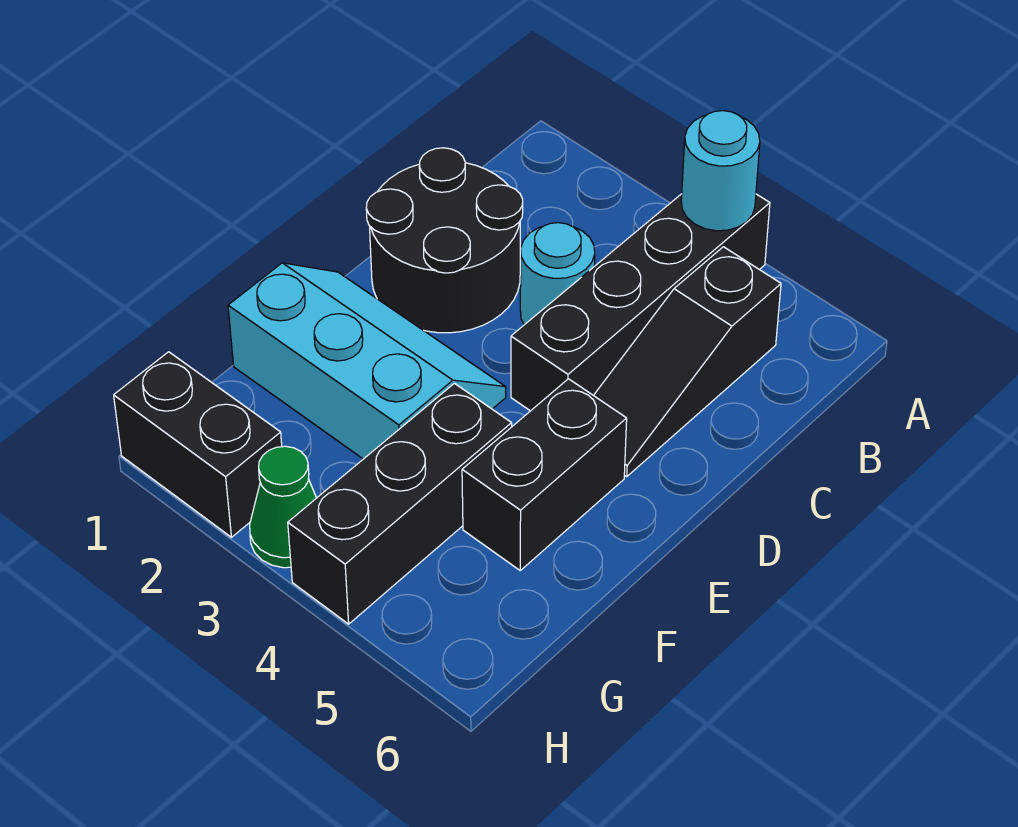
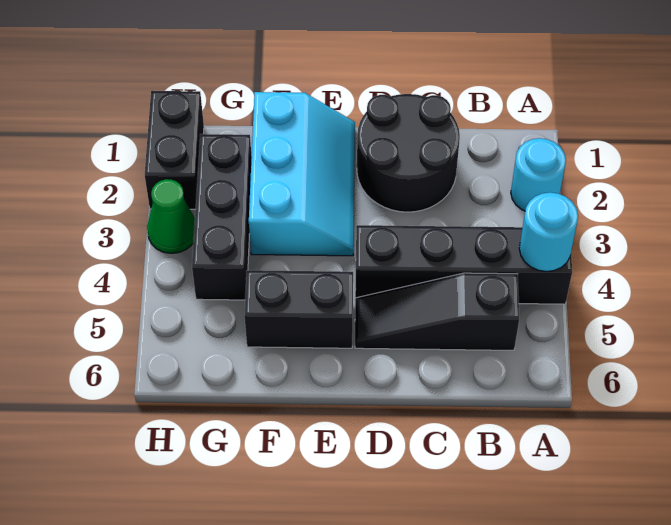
cyan 1x1 round brick [520,223,595,325] -> cyan 1x1 round brick moved to [511,138,566,211]
black 1x3 brick [288,383,512,624] -> black 1x3 brick turned to [192,134,252,300]

